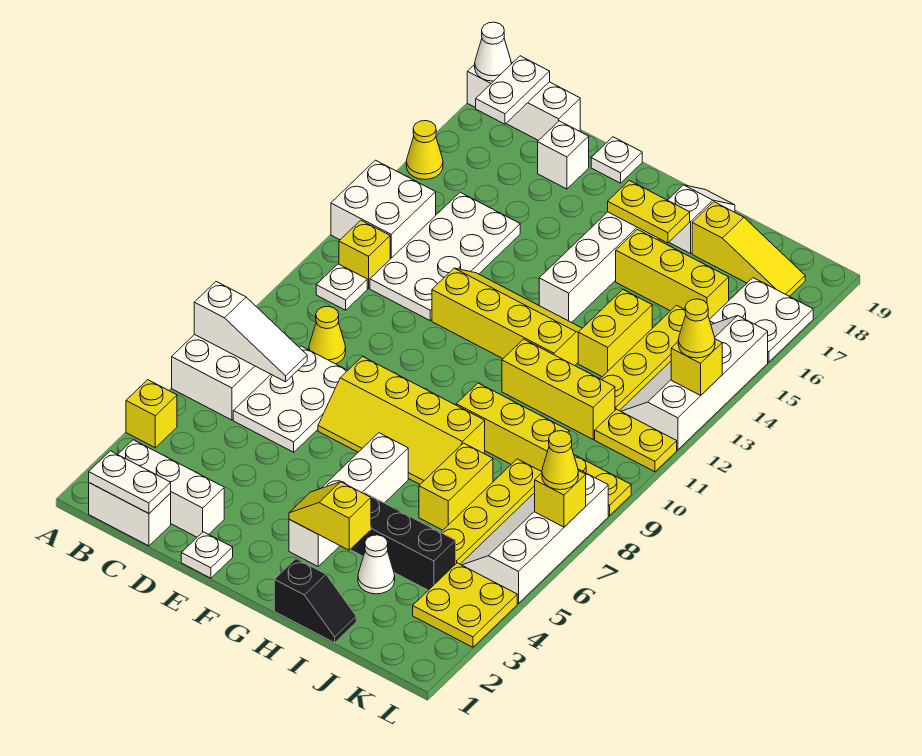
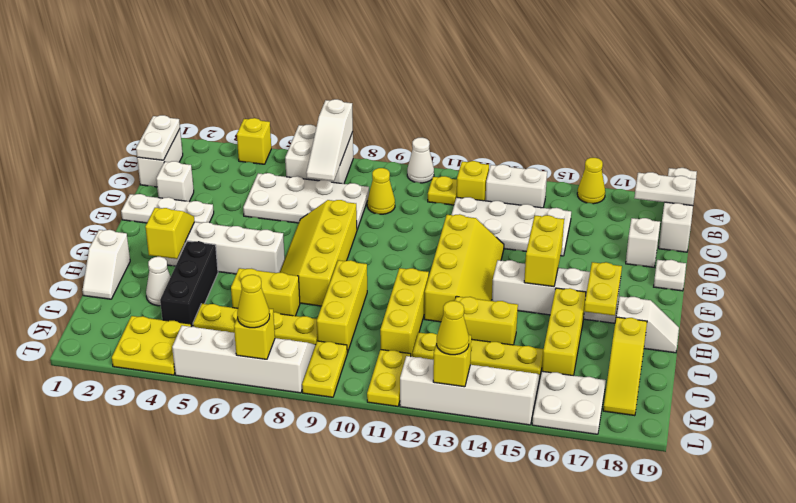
white 2x2 brick [331,160,436,259] -> white 1x2 brick [485,164,547,208]
white 1x1 cone [475,22,511,81] -> white 1x1 cone moved to [407,138,434,183]
white 1x3 brick [118,440,224,537] -> white 1x1 brick [156,161,194,201]
white 1x1 plate [316,264,367,310] -> yellow 1x1 plate [428,176,457,205]
white 2x3 plate [233,346,348,452] -> white 2x4 plate [243,173,369,229]
white 1x1 plate [181,532,233,578] -> white 1x3 plate [121,194,214,223]
none -> yellow 1x2 brick [524,215,564,287]
black 1x2 slope [274,559,356,643] -> white 1x2 slope [82,230,130,299]

